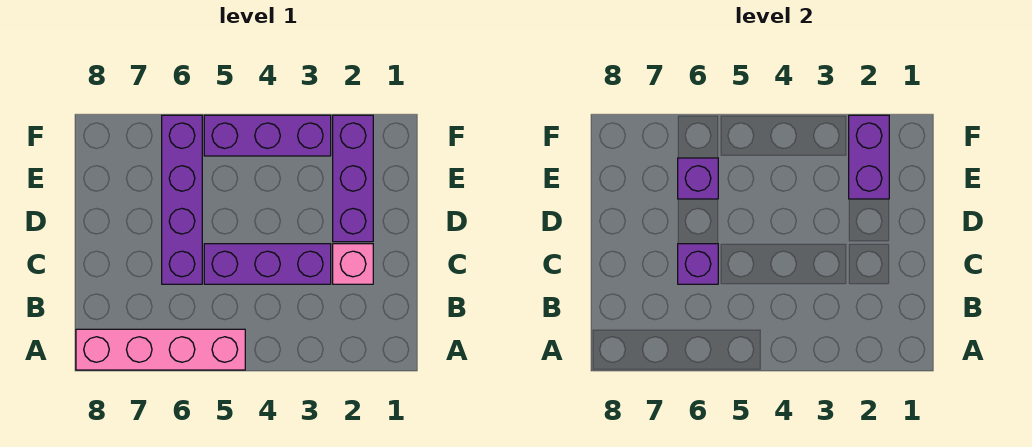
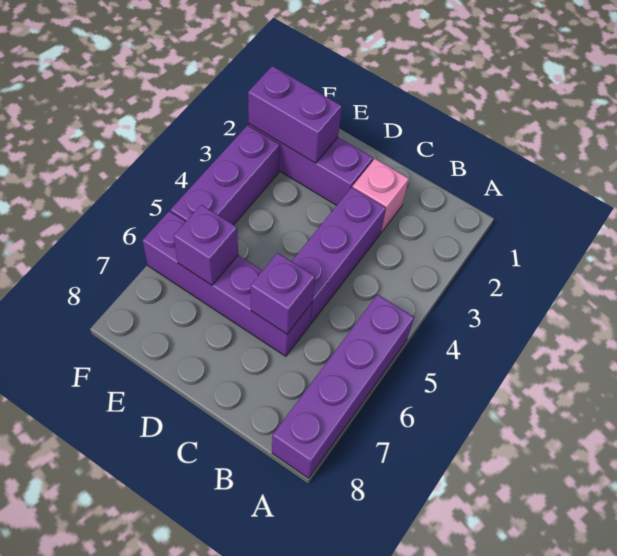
pink 1x4 brick [76,329,245,370] -> purple 1x4 brick [272,294,414,478]

